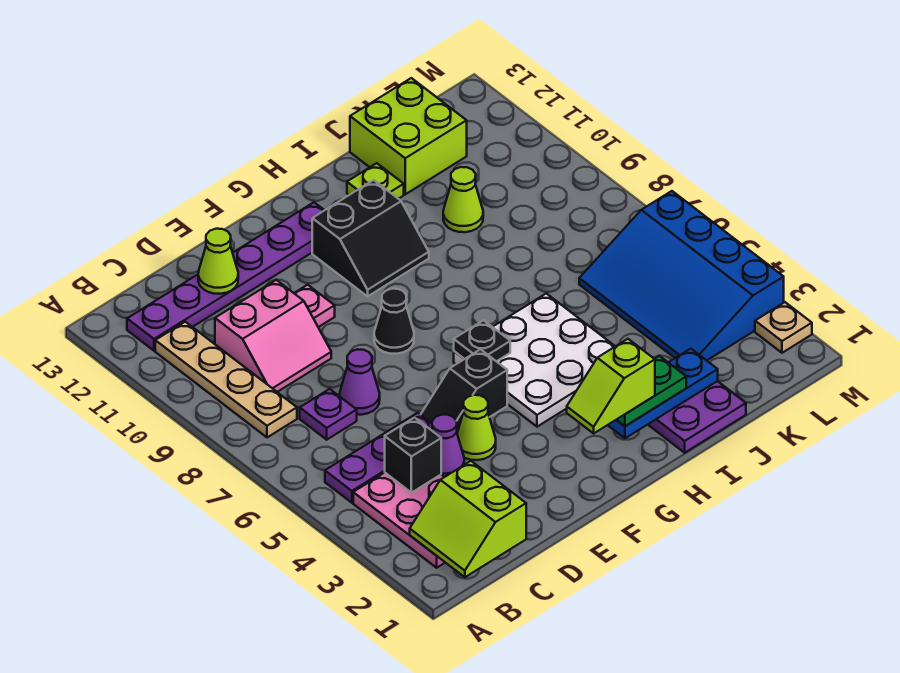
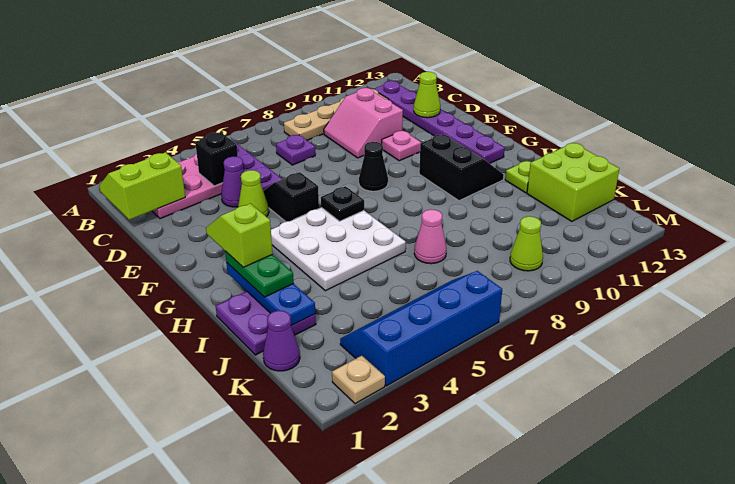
purple 1x1 cone [340,349,380,415] -> purple 1x1 cone moved to [263,311,300,371]
black 2x2 slope [312,180,429,296] -> black 2x2 slope turned to [419,134,504,201]
none -> pink 1x1 cone [414,209,446,264]
lime 1x1 cone [443,167,483,232] -> lime 1x1 cone moved to [510,216,543,271]
blue 3x4 slope [579,191,784,360] -> blue 2x4 slope [340,271,502,386]

